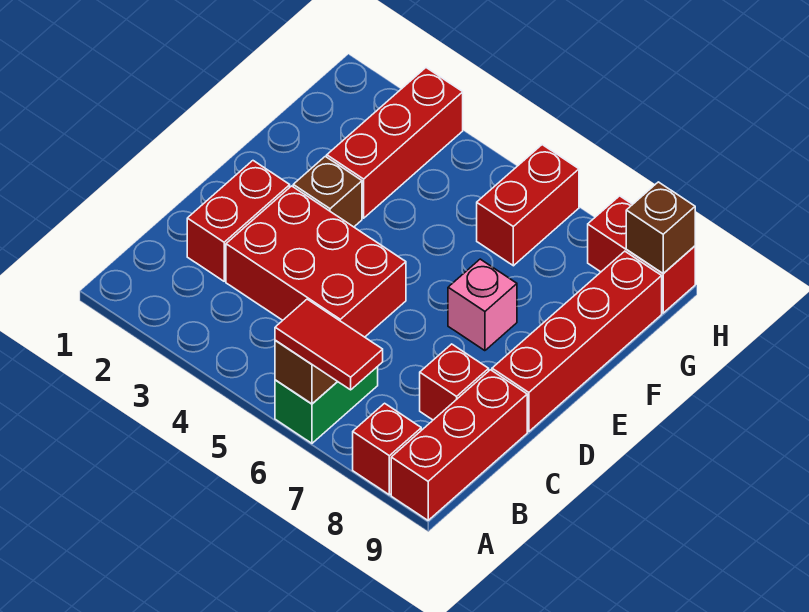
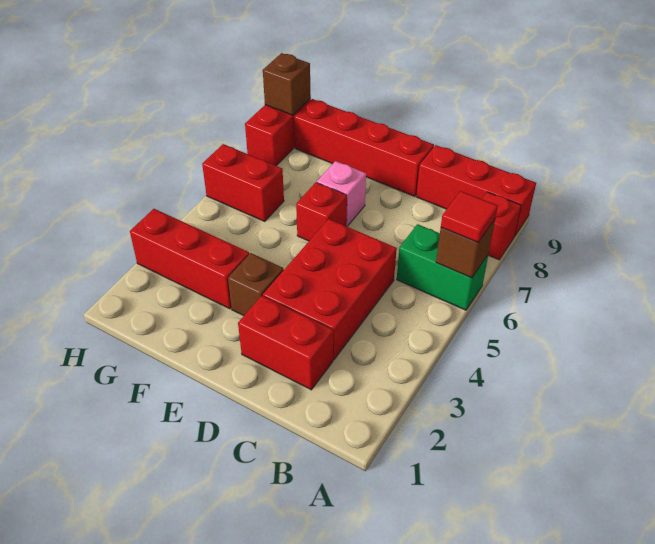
red 1x2 tile [275,299,383,390] -> red 1x1 tile [441,191,498,242]
red 1x1 brick [420,344,489,420] -> red 1x1 brick moved to [296,182,347,241]

